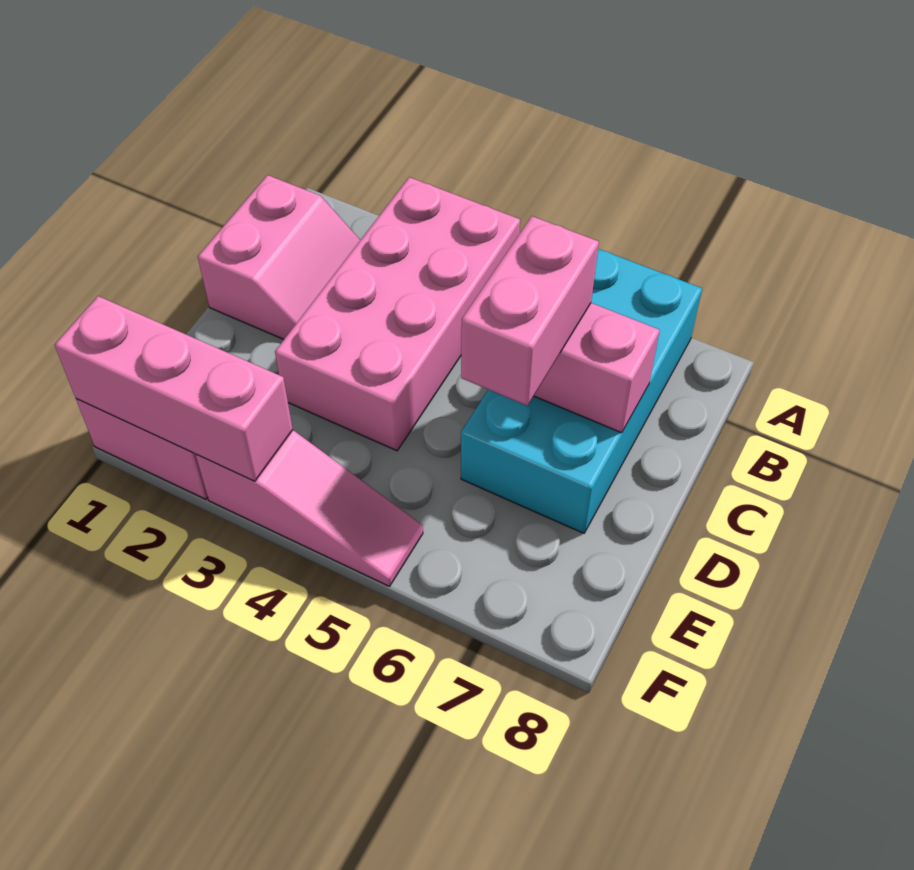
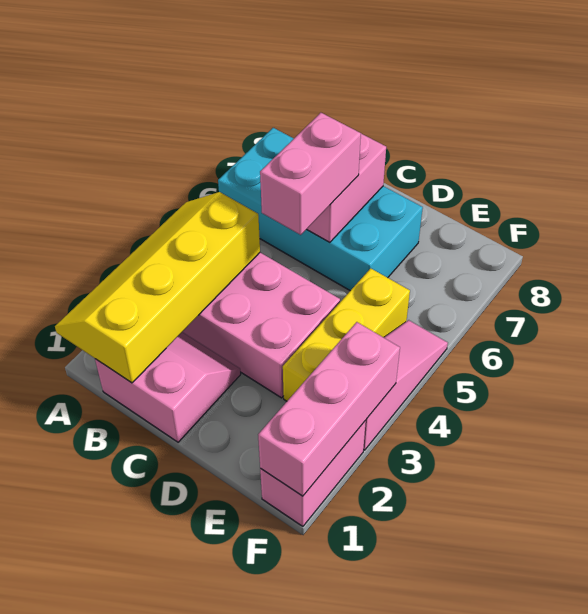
none -> yellow 2x4 slope [55,192,260,383]
pink 1x2 brick [461,216,599,406] -> pink 1x2 brick turned to [260,113,361,235]
none -> yellow 1x3 brick [283,268,410,401]

